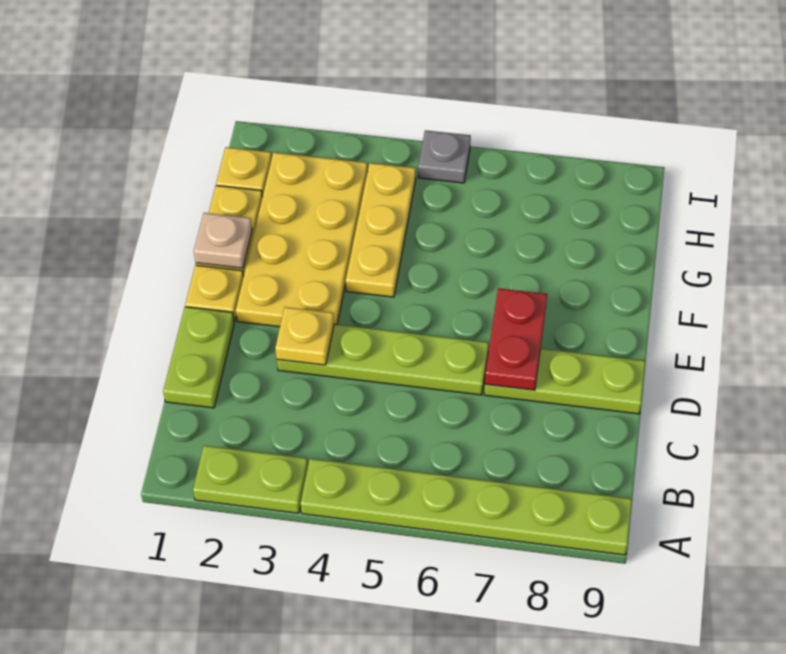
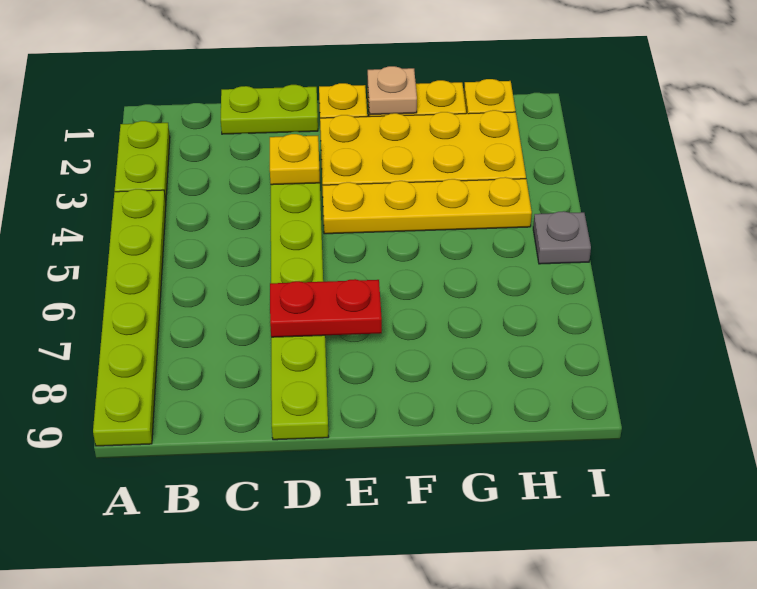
yellow 1x3 plate [346,163,416,297] -> yellow 1x4 plate [322,177,532,234]

